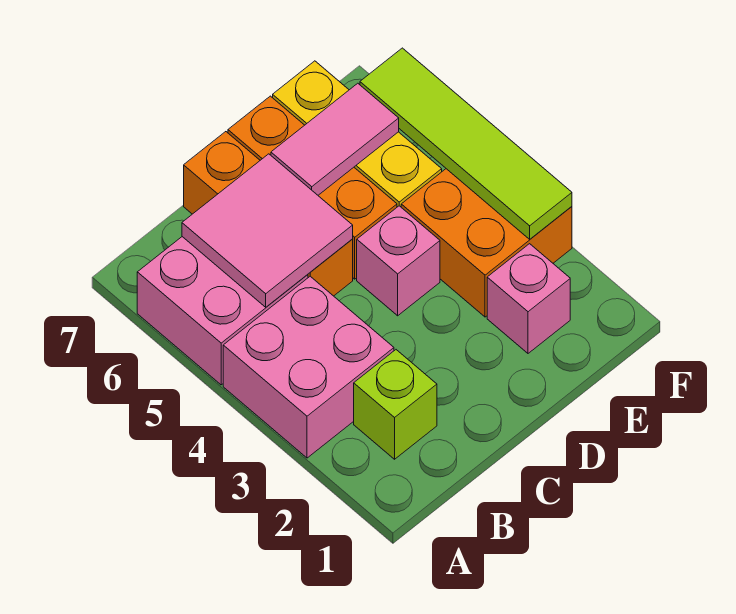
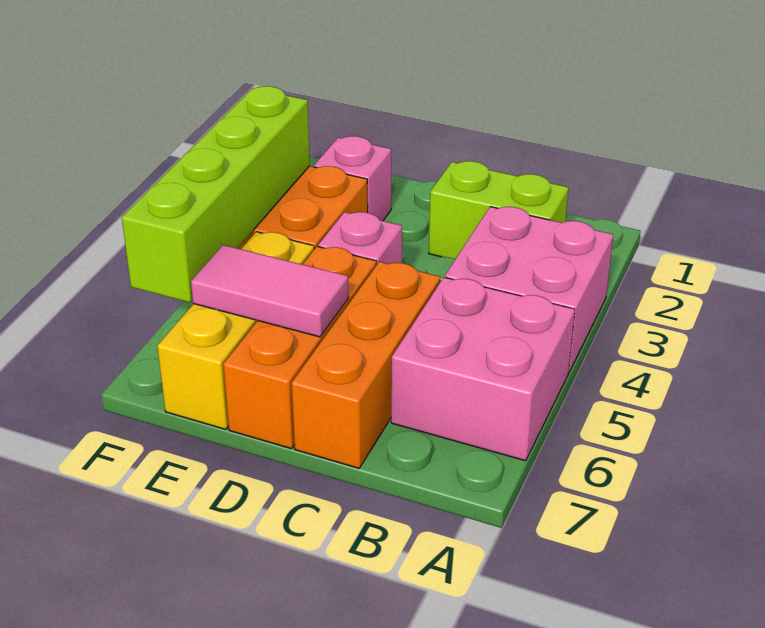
lime 1x1 brick [354,350,437,459] -> lime 1x2 brick [429,161,569,259]
pink 2x2 tile [182,154,353,307] -> none
lime 1x4 tile [360,48,572,239] -> lime 1x4 brick [122,86,310,303]

